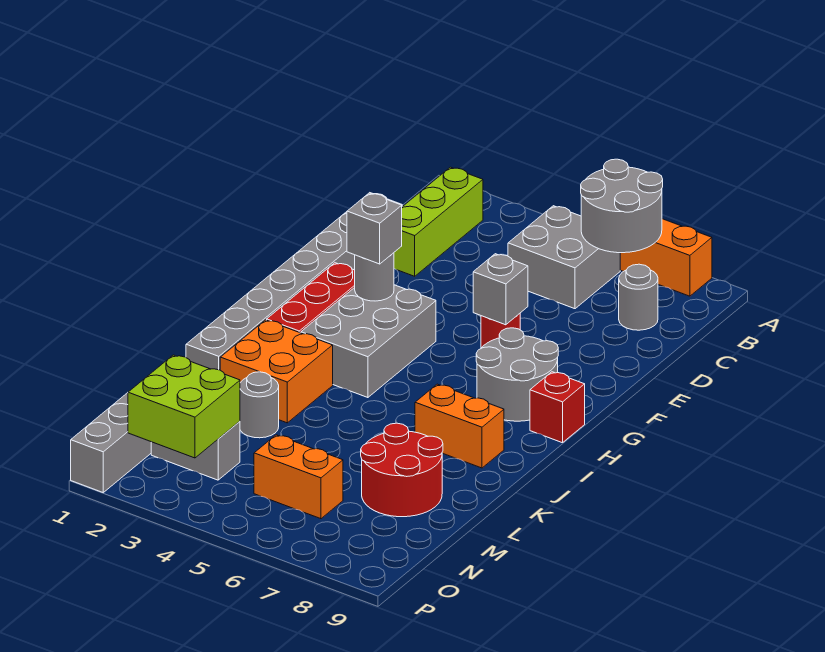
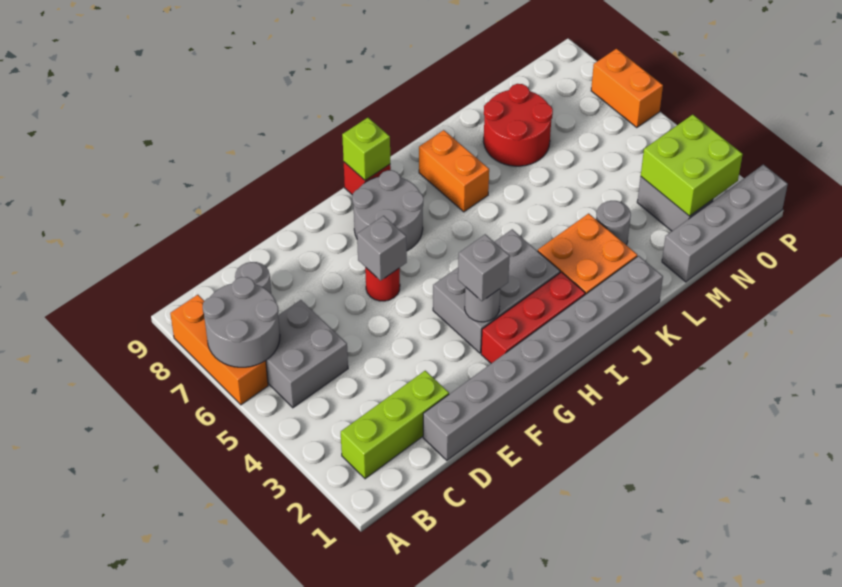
none -> lime 1x1 brick [342,118,390,180]
orange 1x2 brick [254,435,343,519] -> orange 1x2 brick moved to [591,49,663,128]

